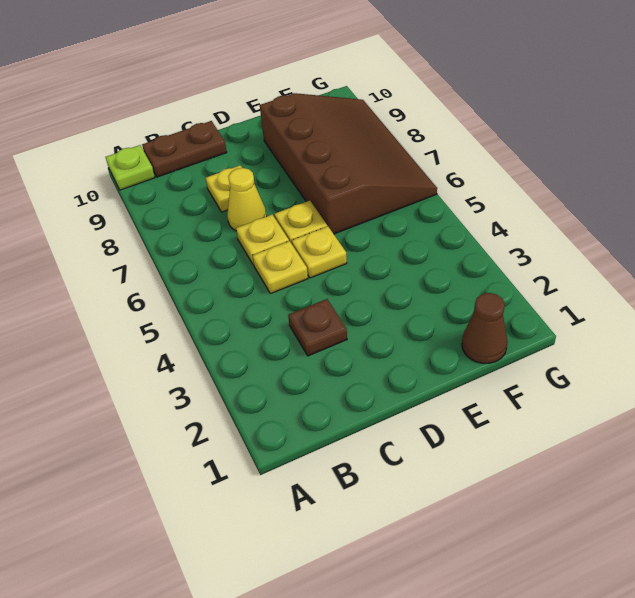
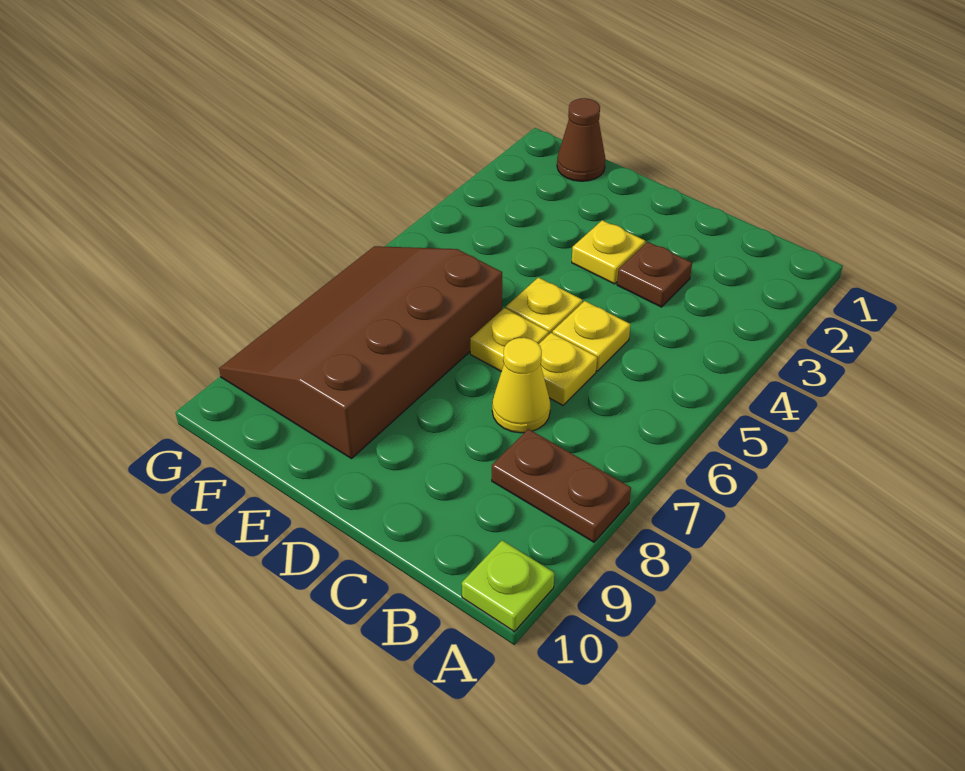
brown 1x2 plate [142,121,227,177] -> brown 1x2 plate moved to [492,429,631,542]
yellow 1x1 plate [206,165,242,212] -> yellow 1x1 plate moved to [572,220,645,284]

